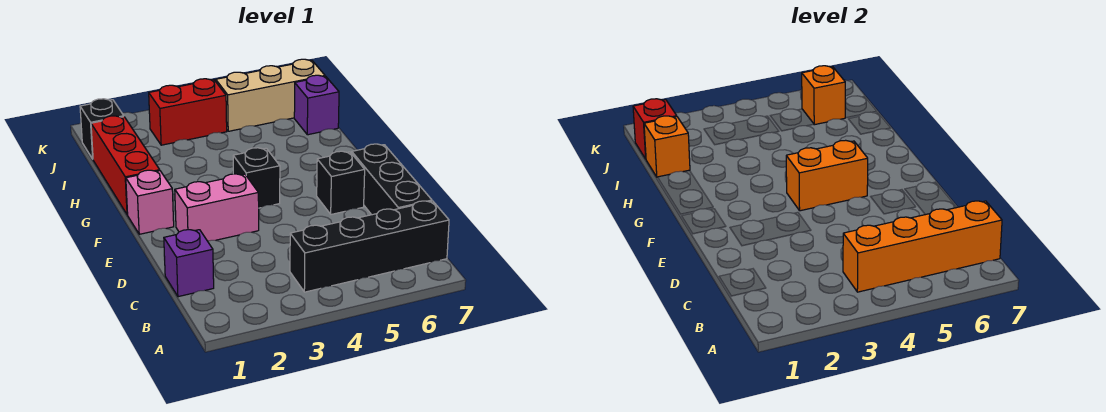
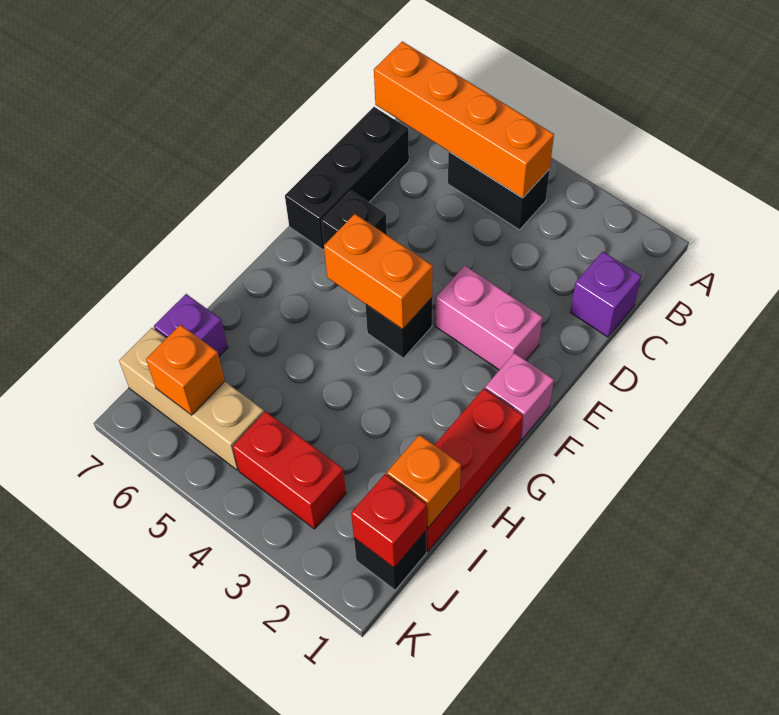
black 1x4 brick [290,201,449,292] -> black 1x2 brick [448,152,550,230]

